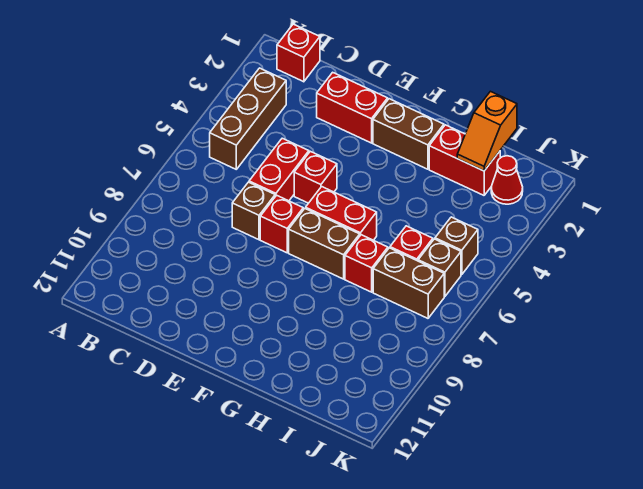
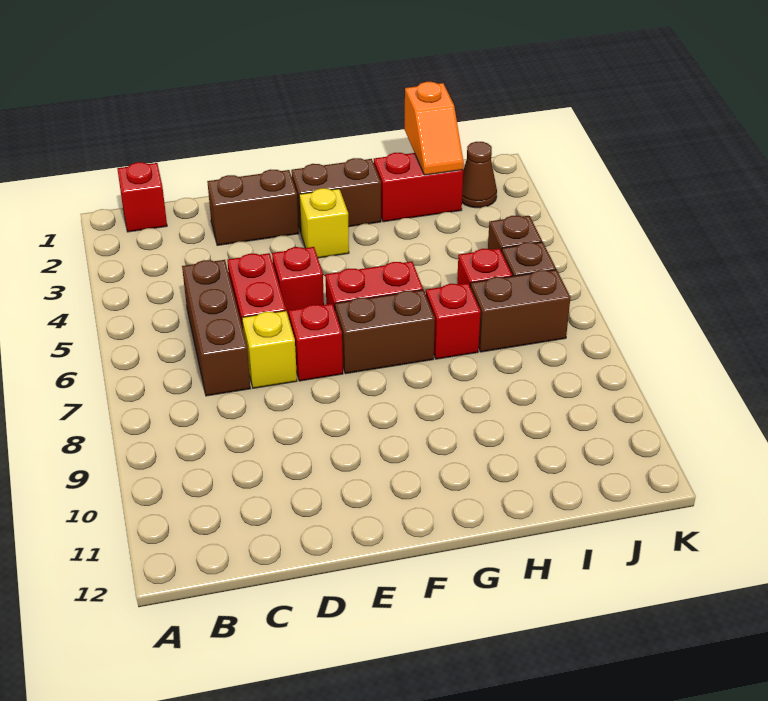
brown 1x3 brick [210,68,286,169] -> brown 1x3 brick moved to [182,260,250,396]
red 1x2 brick [317,72,388,143] -> brown 1x2 brick [207,169,299,245]
brown 1x1 brick [232,182,275,240] -> yellow 1x1 brick [242,311,297,388]
none -> yellow 1x1 brick [299,188,349,258]
red 1x1 cone [491,156,523,204] -> brown 1x1 cone [462,142,497,208]

